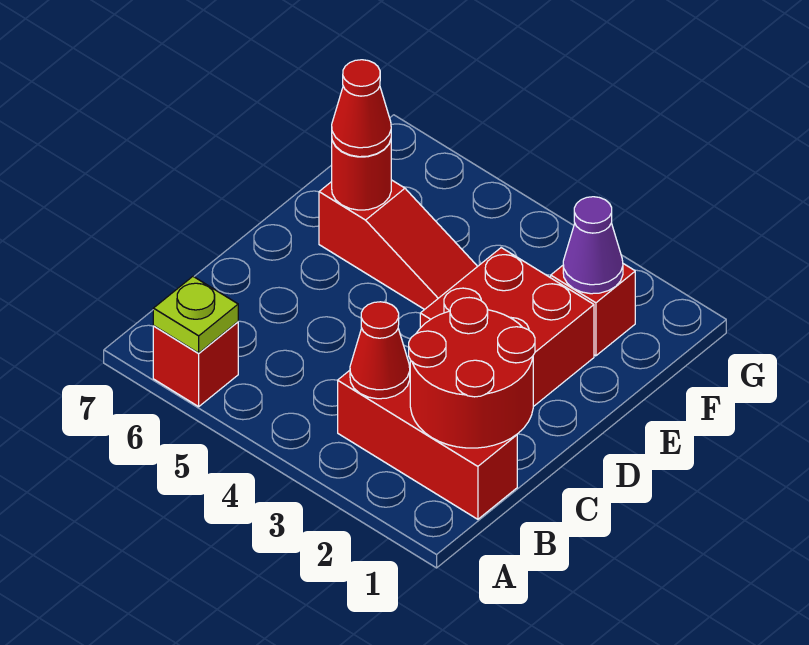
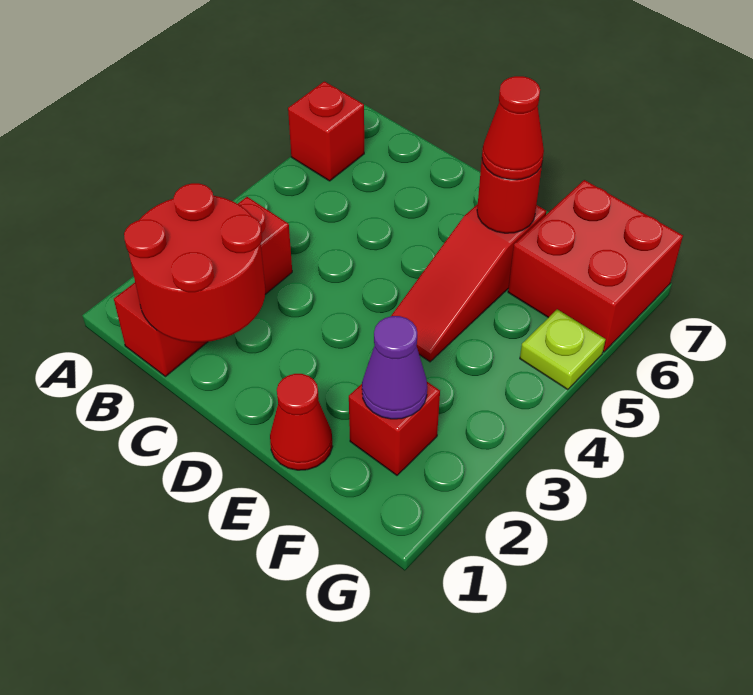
lime 1x1 plate [153,277,238,353] -> lime 1x1 plate moved to [520,309,605,390]
red 1x1 cone [350,302,410,399] -> red 1x1 cone moved to [270,374,333,470]
red 2x2 brick [420,248,594,407] -> red 2x2 brick moved to [508,180,683,352]

